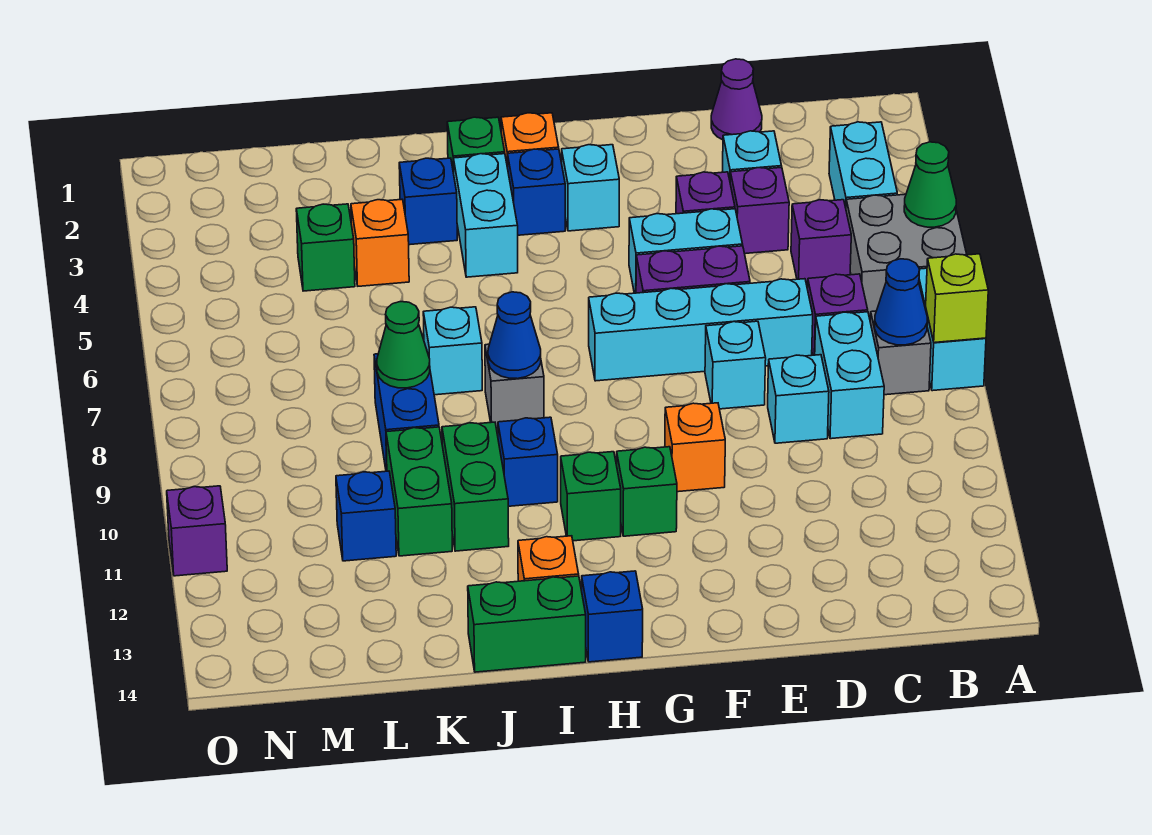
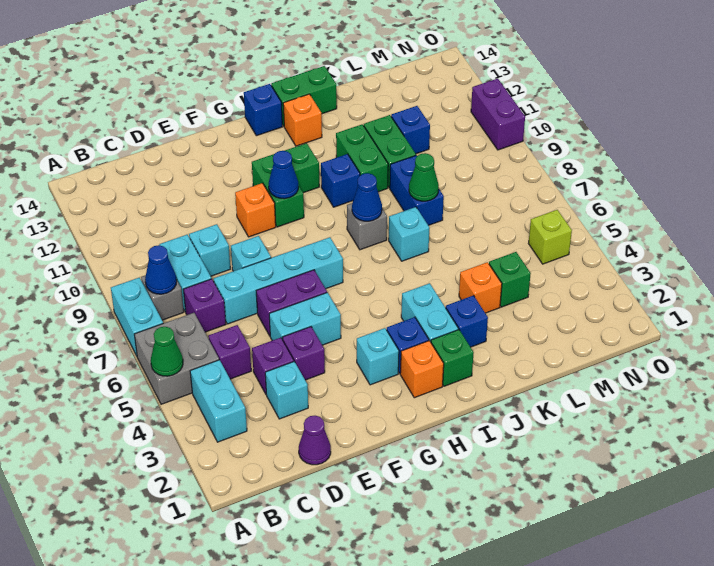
lime 1x1 brick [926,254,988,343] -> lime 1x1 brick moved to [529,210,572,264]
none -> blue 1x1 cone [269,151,298,199]
green 1x1 brick [617,447,677,536] -> green 1x2 brick [252,154,304,227]
purple 1x1 brick [167,486,227,576] -> purple 1x2 brick [471,78,525,150]

